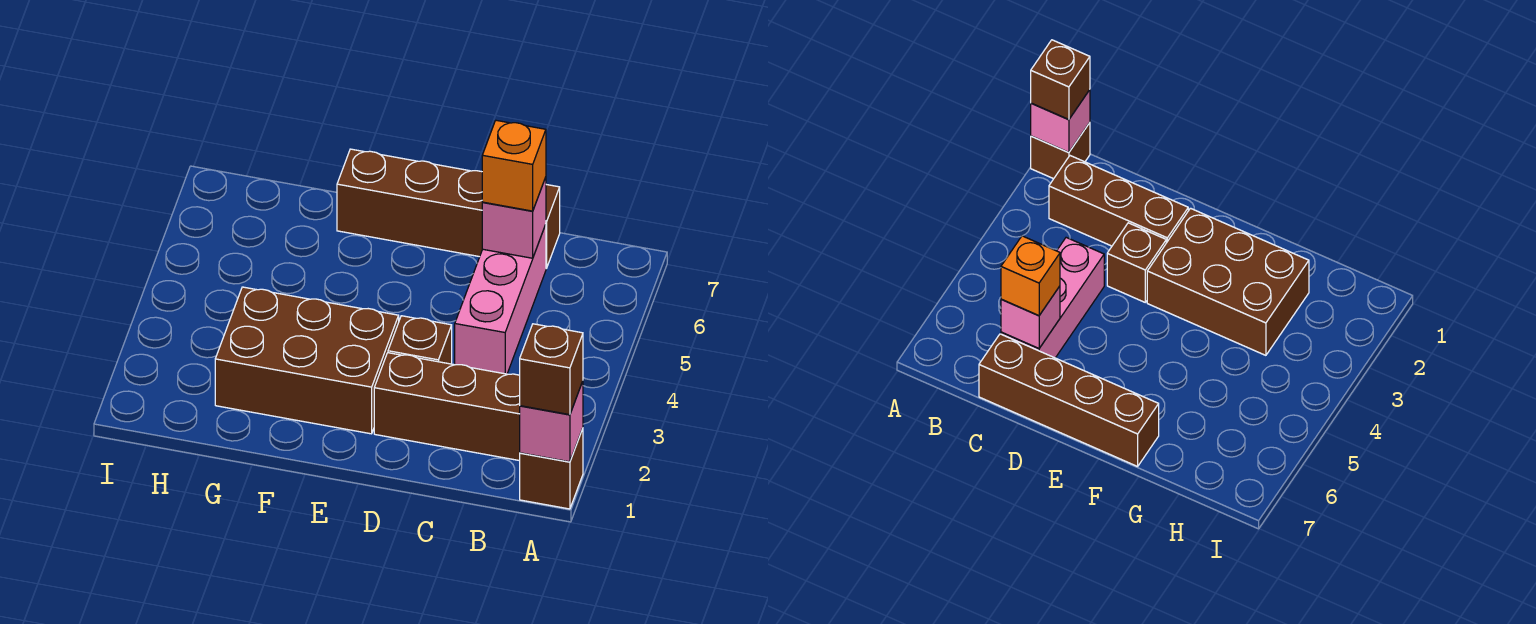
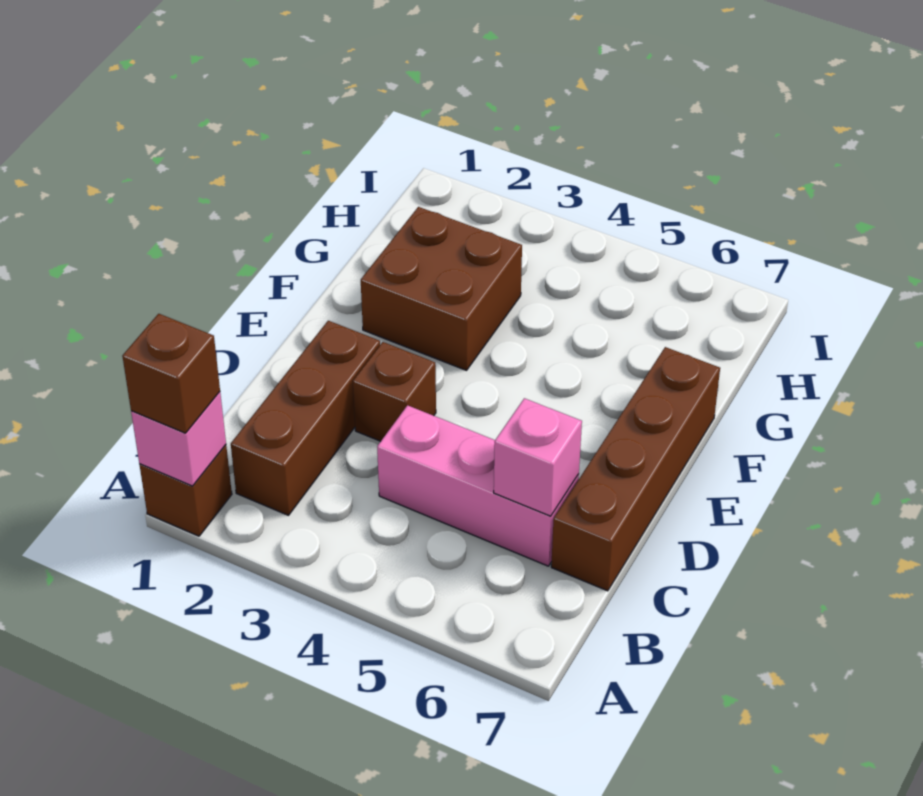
orange 1x1 brick [482,120,546,211] -> none
brown 2x3 brick [215,287,399,434] -> brown 2x2 brick [361,207,522,370]

